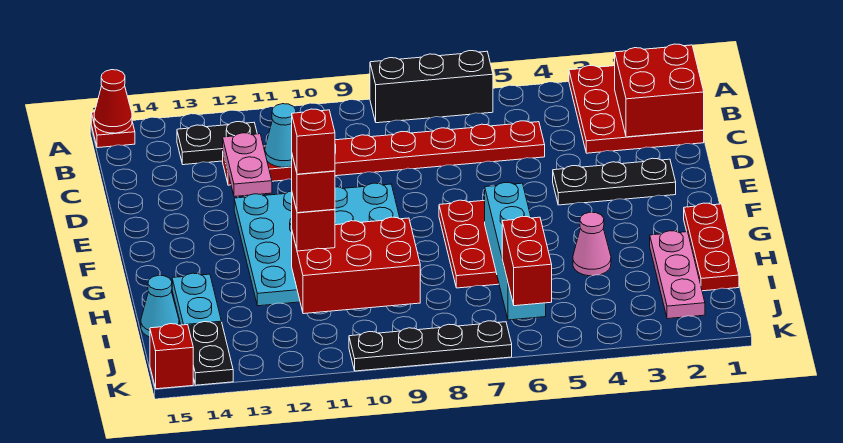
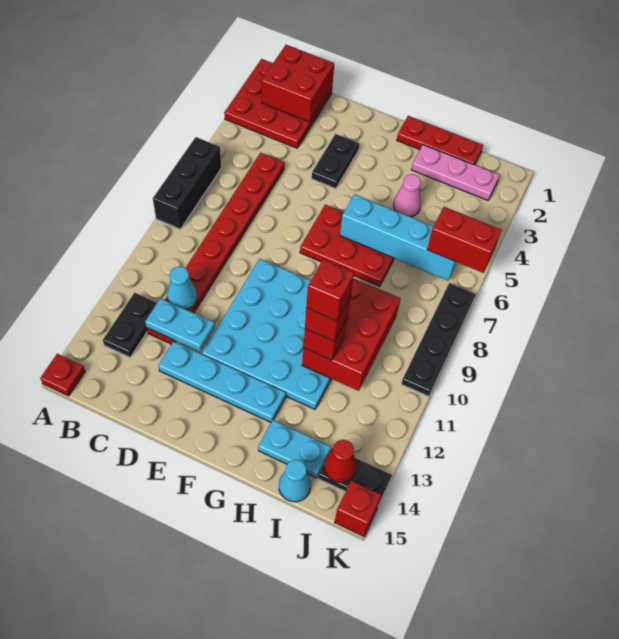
red 1x1 cone [94,70,132,133] -> red 1x1 cone moved to [324,440,357,482]
pink 1x2 plate [223,133,272,197] -> cyan 1x2 plate [145,298,215,352]
none -> cyan 1x4 plate [158,342,286,422]
black 1x3 plate [553,158,676,205] -> black 1x2 plate [312,134,359,189]

